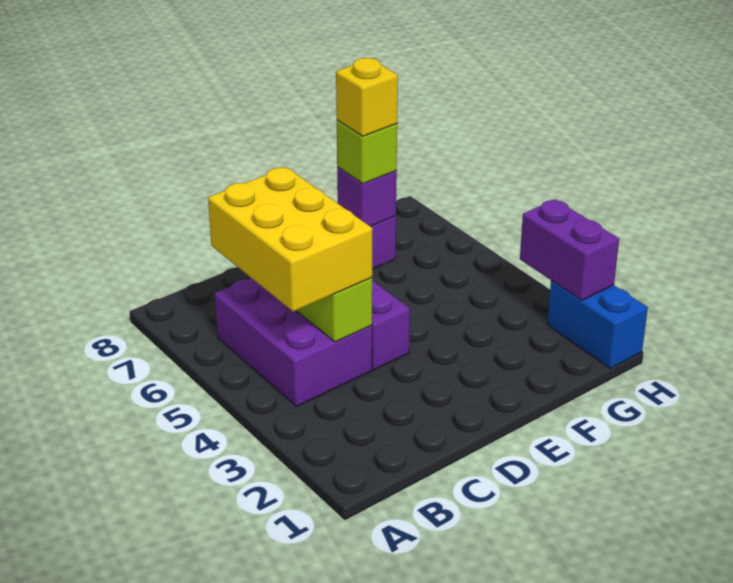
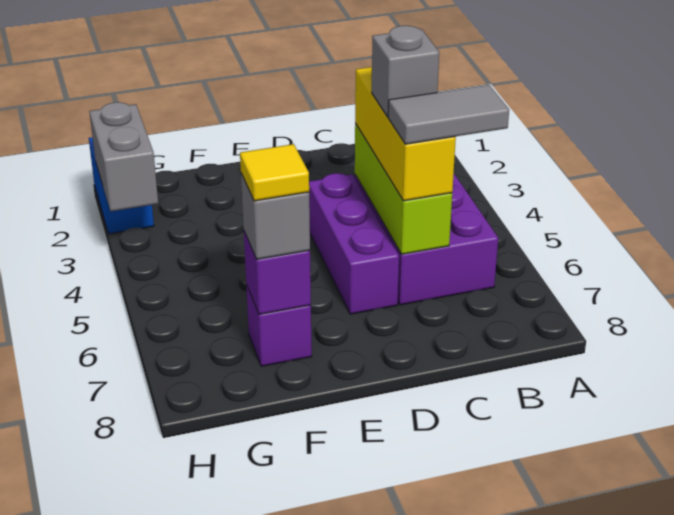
yellow 2x3 brick [208,167,372,312] -> yellow 1x3 brick [355,66,456,201]
none -> grey 1x2 tile [388,85,509,144]
none -> grey 1x1 brick [372,26,439,117]
lime 1x1 brick [337,120,397,184] -> grey 1x1 brick [241,174,310,259]
yellow 1x1 brick [336,58,398,136] -> yellow 1x1 tile [240,144,309,201]
purple 1x2 brick [520,199,619,300] -> grey 1x2 brick [89,102,158,211]

